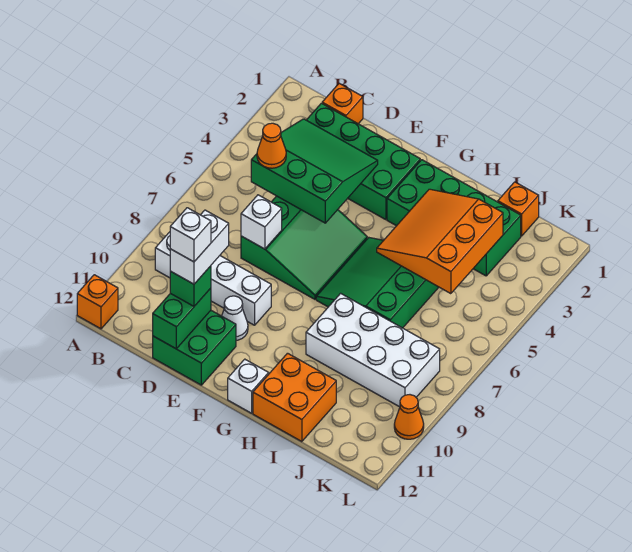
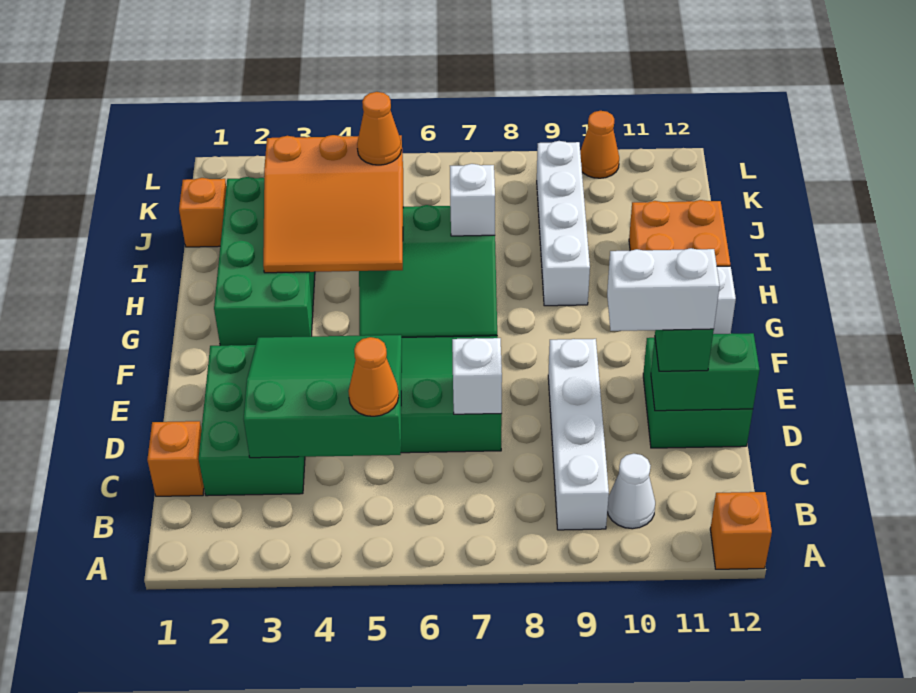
green 2x4 brick [307,103,420,220] -> green 2x3 brick [199,345,305,496]
green 3x3 slope [251,119,378,223] -> green 3x3 slope turned to [244,335,402,458]
white 1x1 brick [170,208,211,262] -> white 1x1 brick moved to [450,164,495,236]
white 1x1 cone [222,296,248,340] -> white 1x1 cone moved to [607,454,655,529]
white 2x4 brick [306,293,440,407] -> white 1x4 brick [537,141,590,306]
none -> orange 1x1 cone [357,92,401,165]

